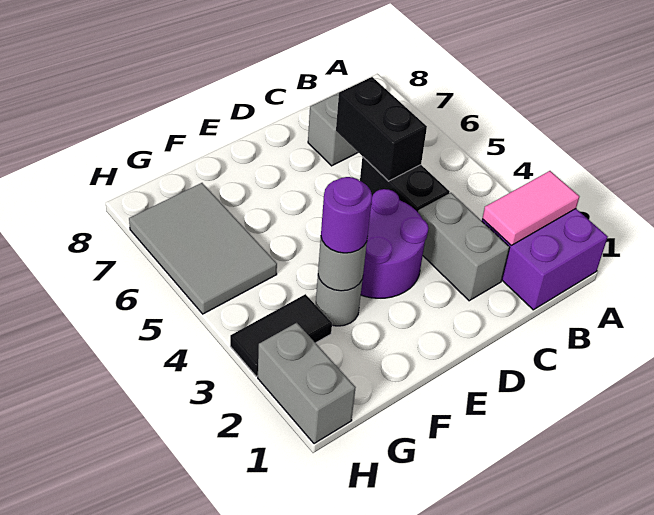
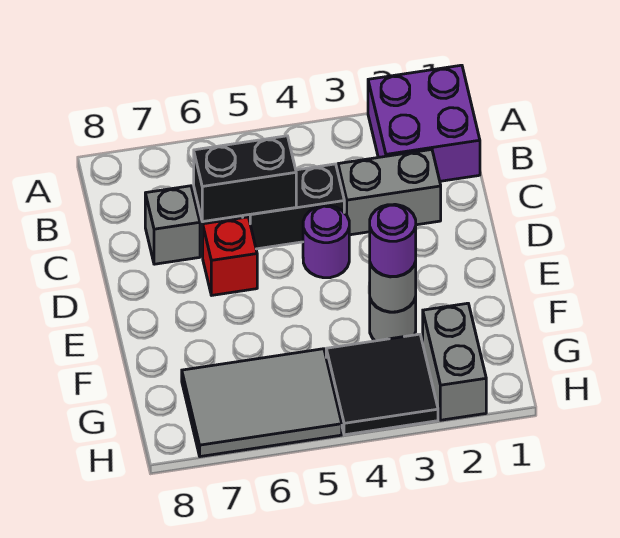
pink 1x2 tile [482,171,579,245] -> none
purple 2x2 round brick [361,189,428,298] -> purple 1x1 round brick [303,206,349,278]
none -> red 1x1 brick [203,217,257,295]
black 1x2 tile [230,294,332,376] -> black 2x2 tile [326,334,438,435]
grey 1x2 brick [258,323,356,444] -> grey 1x2 brick turned to [423,303,486,420]

